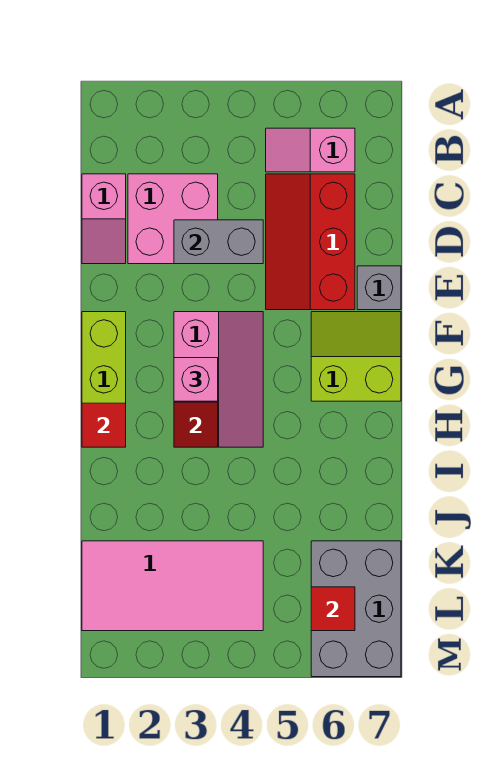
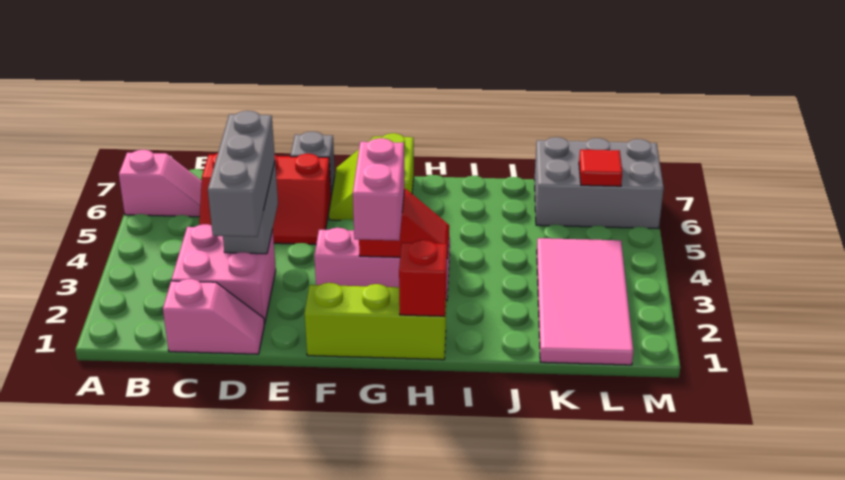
pink 1x2 slope [266,128,355,172] -> pink 1x2 slope turned to [119,150,202,217]
none -> grey 1x3 brick [208,111,275,237]
pink 1x1 brick [174,358,218,401] -> pink 1x2 brick [353,138,404,241]
red 1x1 tile [82,403,126,447] -> red 1x1 brick [399,240,447,316]

